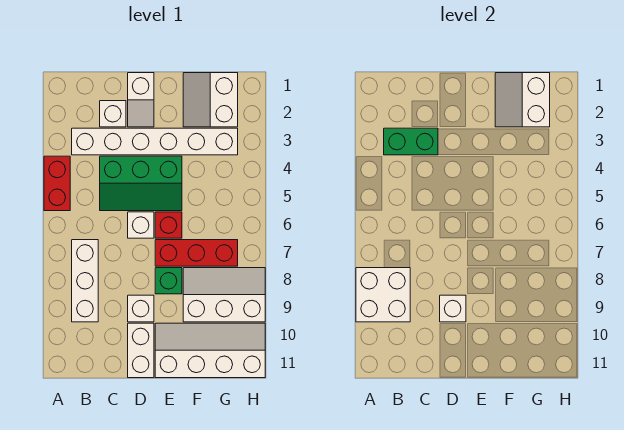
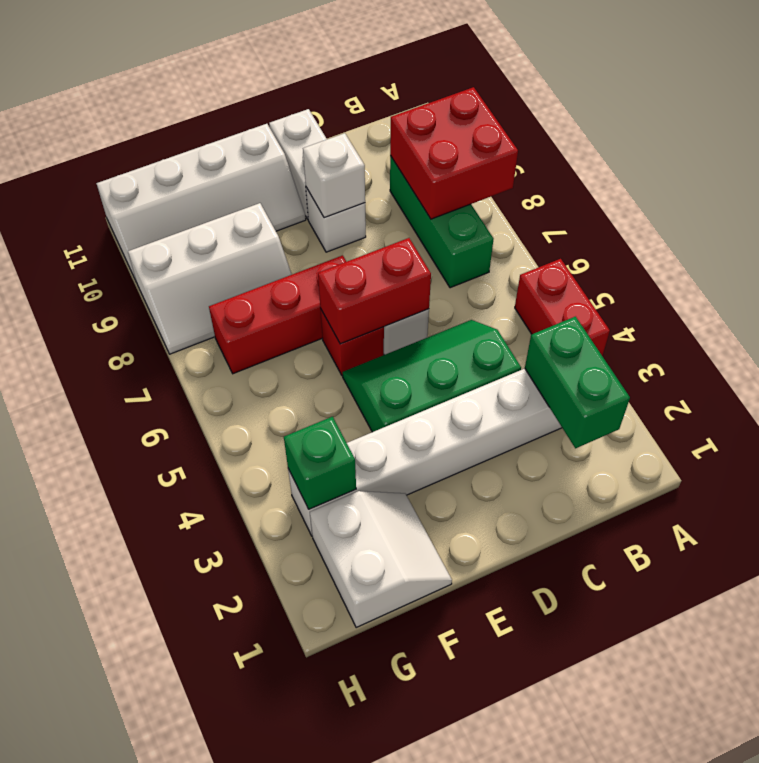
white 2x2 brick [356,268,410,322] -> red 2x2 brick [390,87,518,219]
green 1x2 brick [384,128,438,155] -> green 1x2 brick turned to [525,317,630,448]
white 1x3 brick [72,240,98,322] -> green 1x3 brick [390,156,493,288]
white 1x1 brick [100,101,126,127] -> none
white 1x2 slope [128,73,154,127] -> none
none -> red 1x2 brick [318,238,431,344]
green 1x1 brick [155,268,182,294] -> green 1x1 brick moved to [284,417,356,509]
white 2x2 slope [495,73,550,127] -> none

